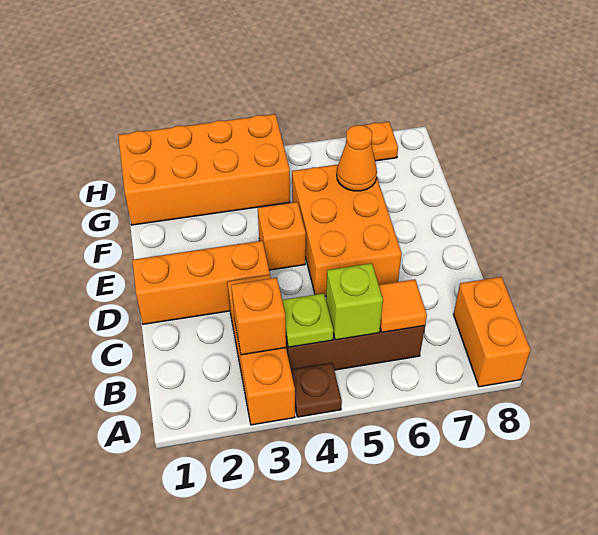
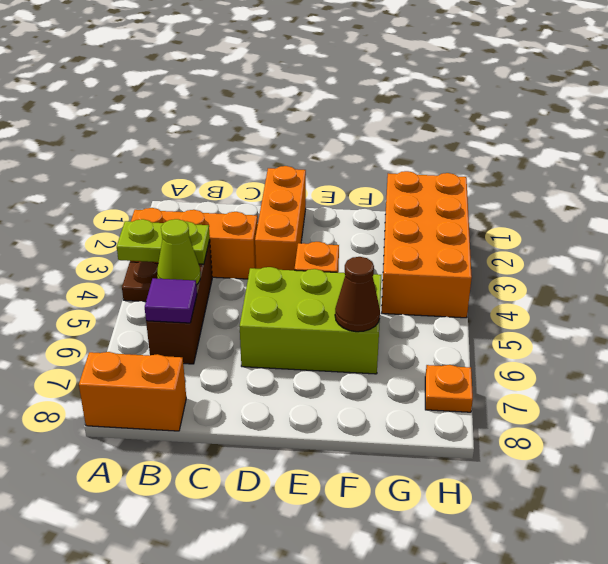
orange 1x1 brick [231,278,286,355] -> none
lime 1x1 plate [282,293,333,347] -> lime 1x2 plate [117,219,210,264]
lime 1x1 brick [326,263,383,340] -> lime 1x1 cone [157,219,200,285]
orange 1x1 tile [379,279,427,332] -> purple 1x1 tile [145,278,197,323]
orange 2x3 brick [292,165,402,296] -> lime 2x3 brick [240,267,381,374]
orange 1x1 cone [337,125,377,191] -> brown 1x1 cone [335,257,380,332]

